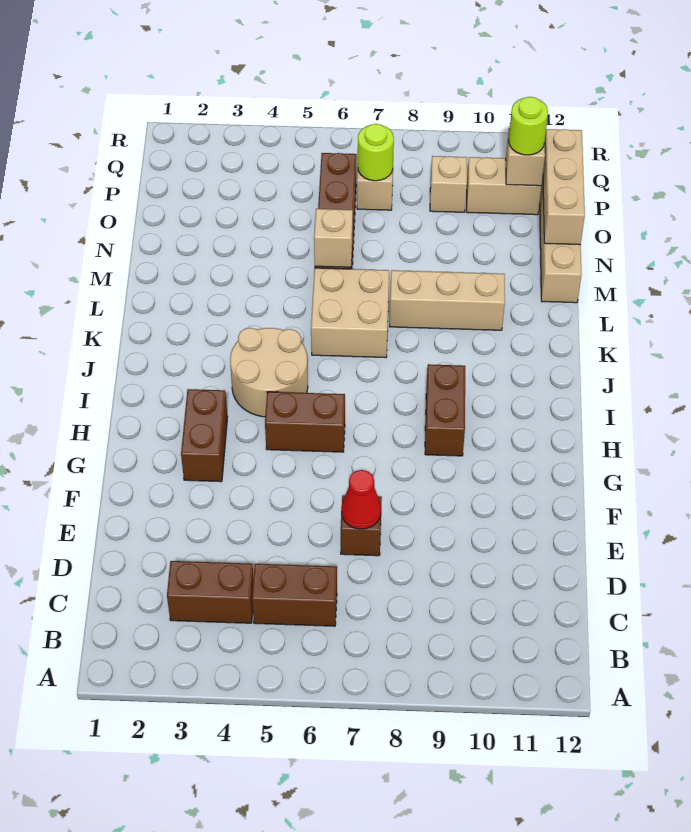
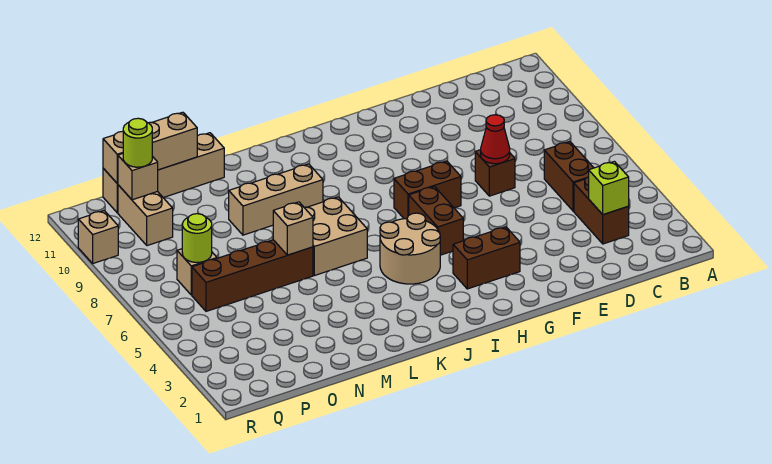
none -> lime 1x1 brick [589,161,629,215]
brown 1x2 brick [425,364,465,456] -> brown 1x2 brick moved to [394,161,461,219]
tan 1x3 brick [389,270,505,330] -> tan 1x3 brick turned to [229,164,323,235]
tan 1x1 brick [430,156,467,212] -> tan 1x1 brick moved to [78,211,118,263]

